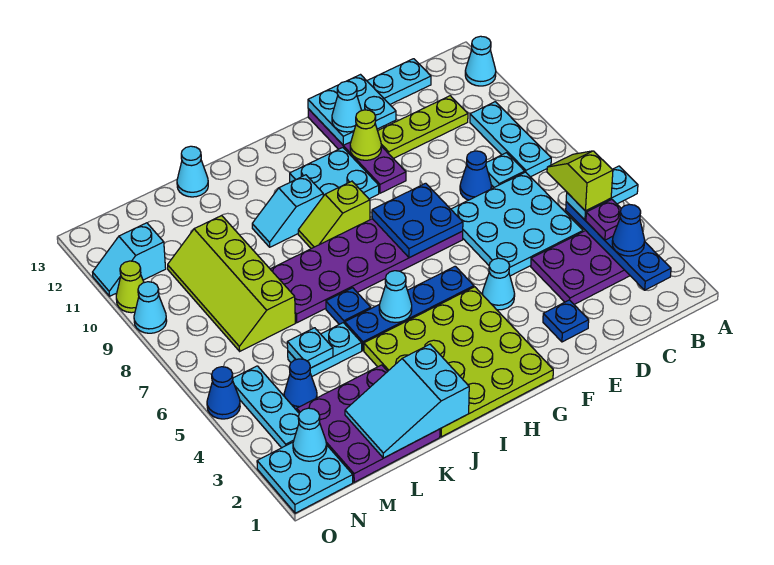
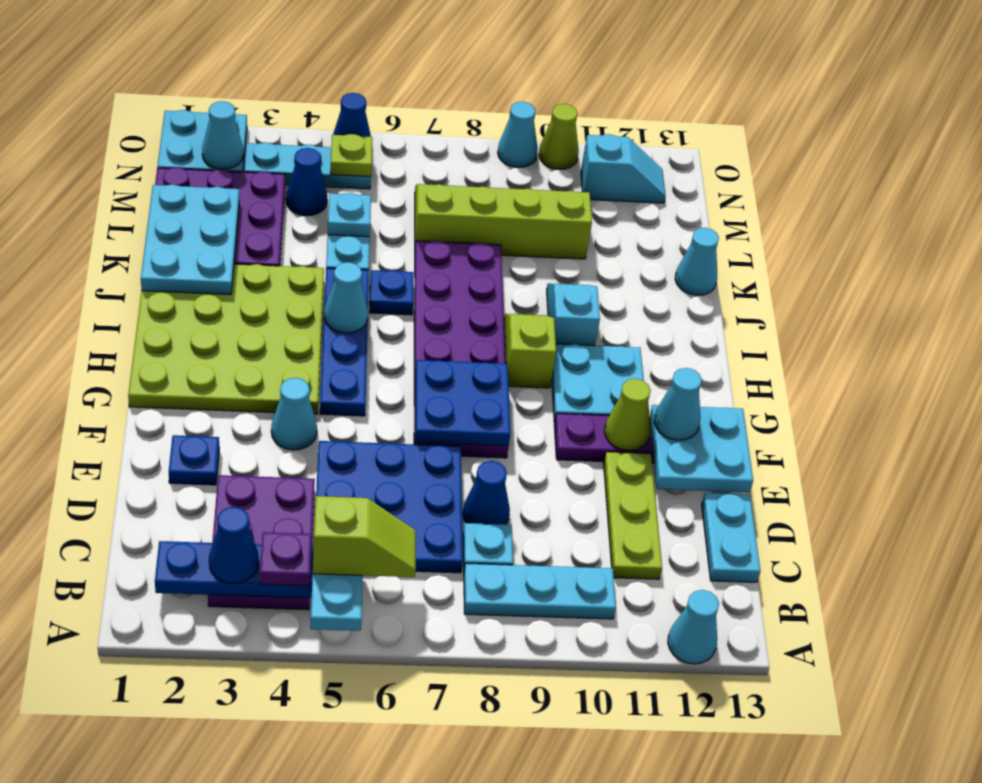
cyan 3x3 plate [451,172,583,276] -> blue 3x3 plate [316,441,463,573]
cyan 2x3 slope [345,344,469,458] -> cyan 2x3 plate [141,184,239,295]
none -> lime 1x1 plate [330,134,372,176]
cyan 1x2 slope [93,223,166,296] -> cyan 1x2 slope turned to [581,134,666,203]

